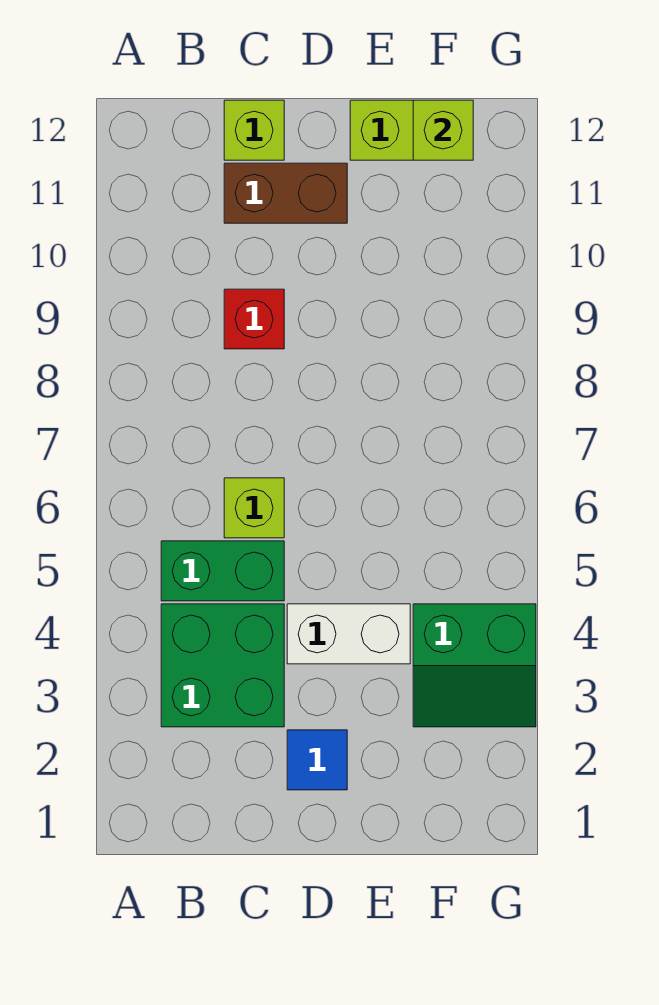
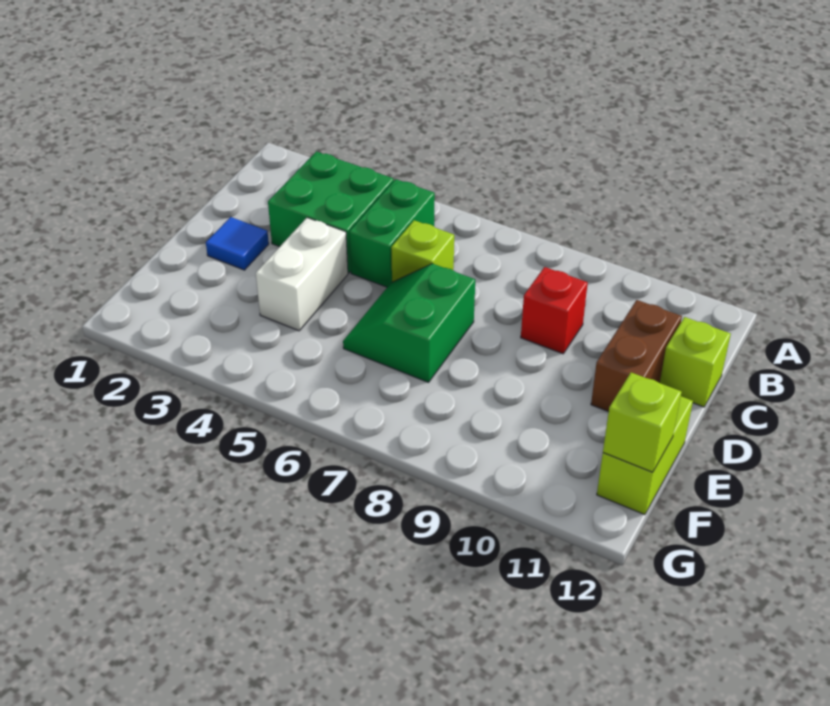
green 2x2 slope [413,604,536,727] -> green 2x2 slope moved to [343,264,475,382]

